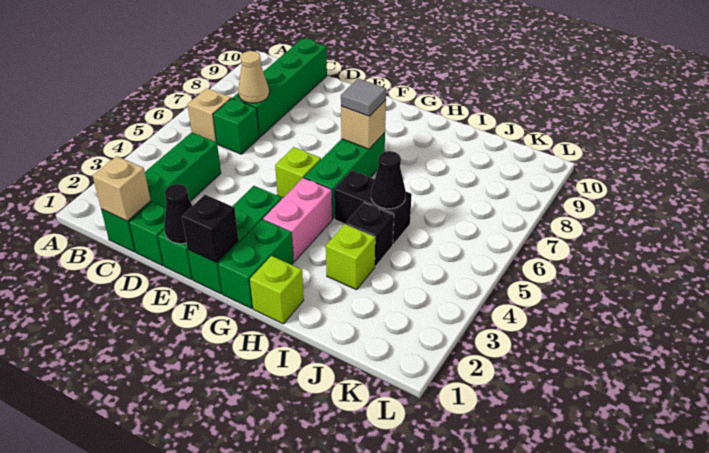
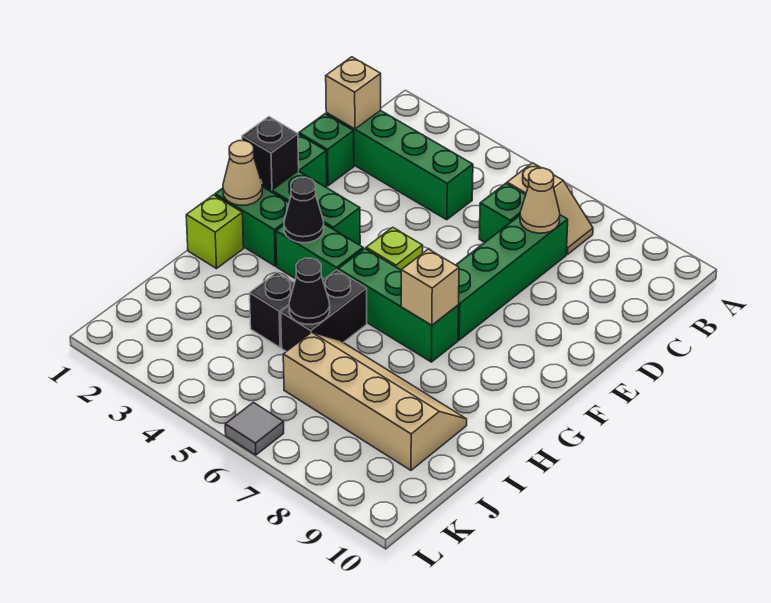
green 1x4 brick [233,38,327,137] -> green 1x4 brick turned to [456,215,568,340]
black 1x1 cone [164,184,192,244] -> black 1x1 cone moved to [284,177,324,243]
none -> tan 1x1 cone [223,141,262,205]
pink 1x2 brick [263,178,332,262] -> green 1x2 brick [276,224,363,280]
grey 1x1 tile [341,79,386,116] -> grey 1x1 tile moved to [225,402,284,455]
lime 1x1 brick [326,224,375,290] -> none
none -> tan 2x4 slope [283,332,467,470]

